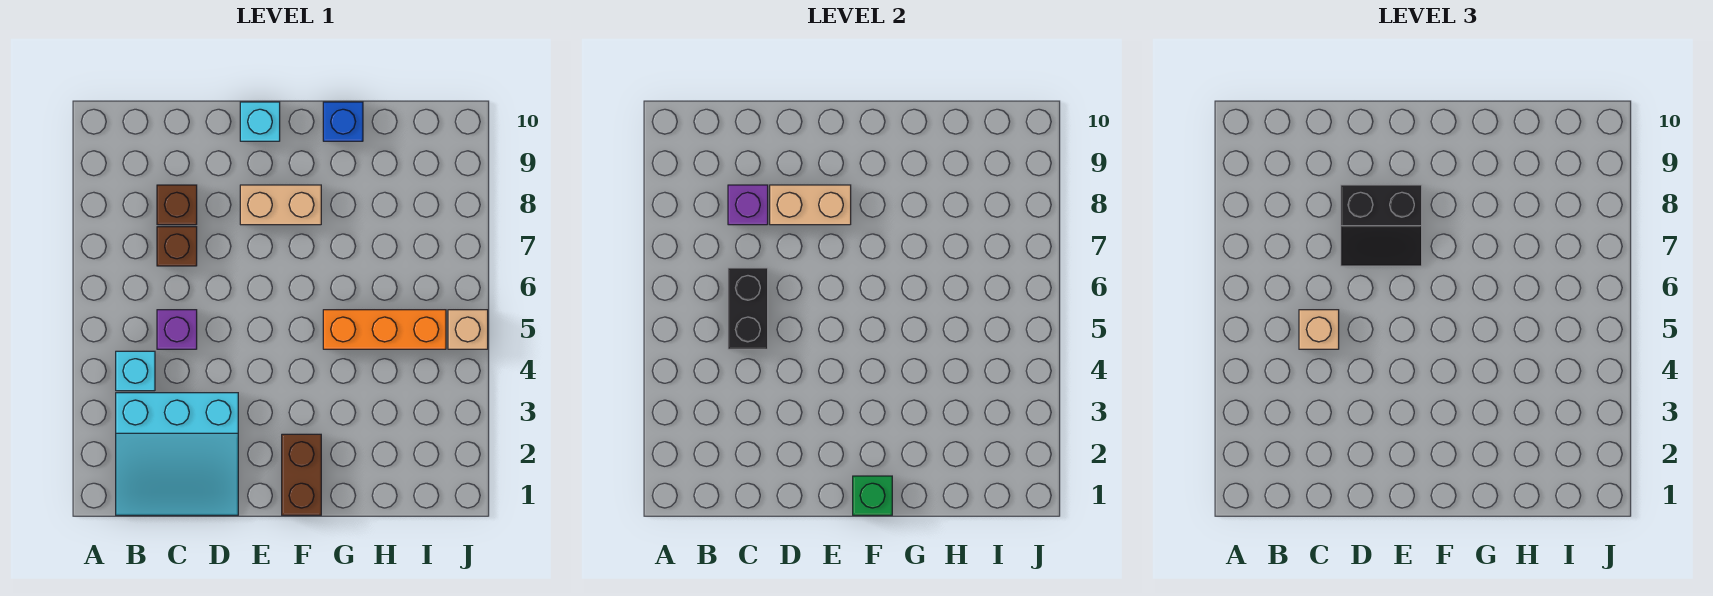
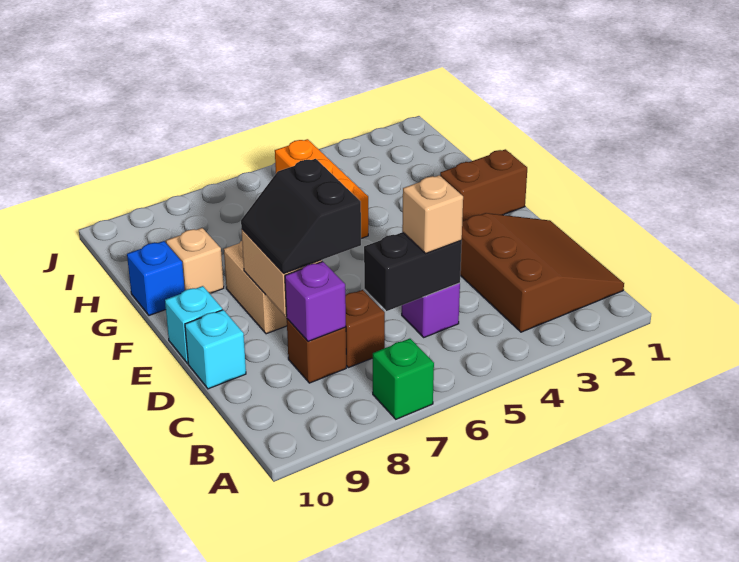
cyan 3x3 slope [116,393,238,515] -> brown 3x3 slope [460,213,624,332]
cyan 1x1 brick [116,351,155,391] -> cyan 1x1 brick moved to [185,310,246,389]
black 2x2 slope [1341,185,1422,266] -> black 2x2 slope turned to [241,159,361,273]
green 1x1 brick [853,476,892,515] -> green 1x1 brick moved to [373,339,434,419]
tan 1x1 brick [448,310,488,349] -> tan 1x1 brick moved to [166,228,224,293]

